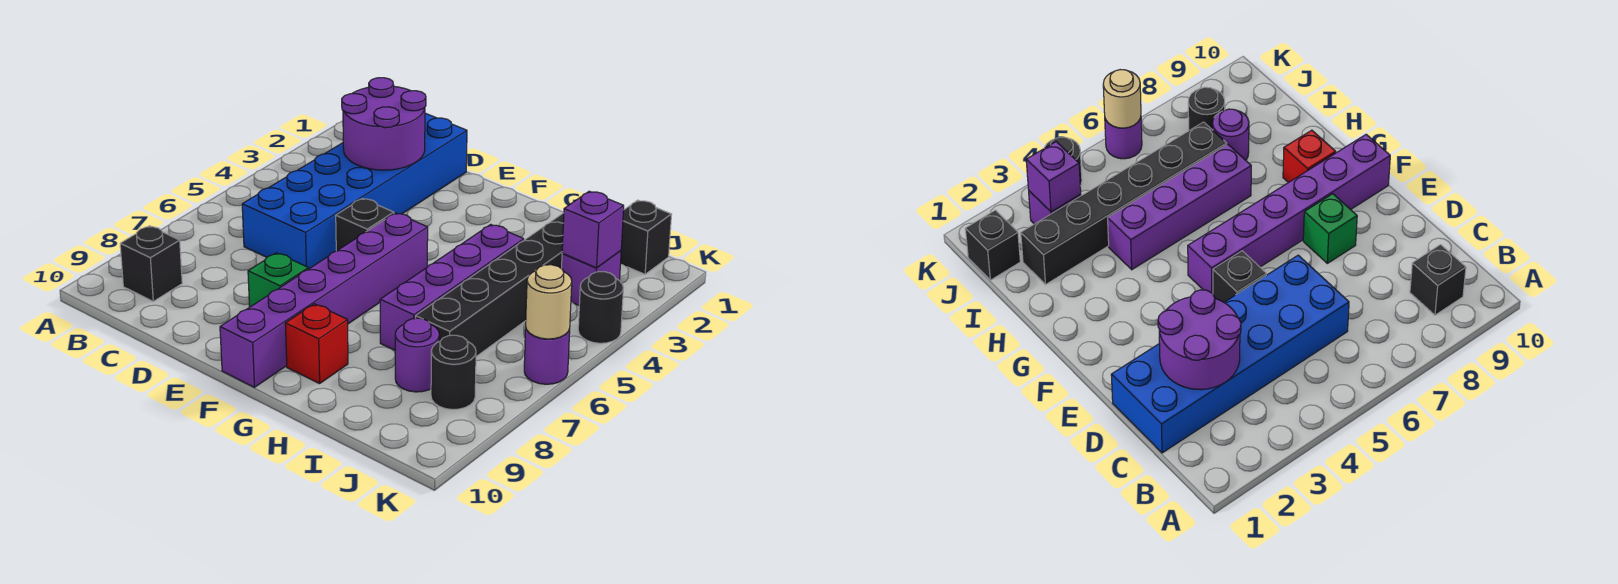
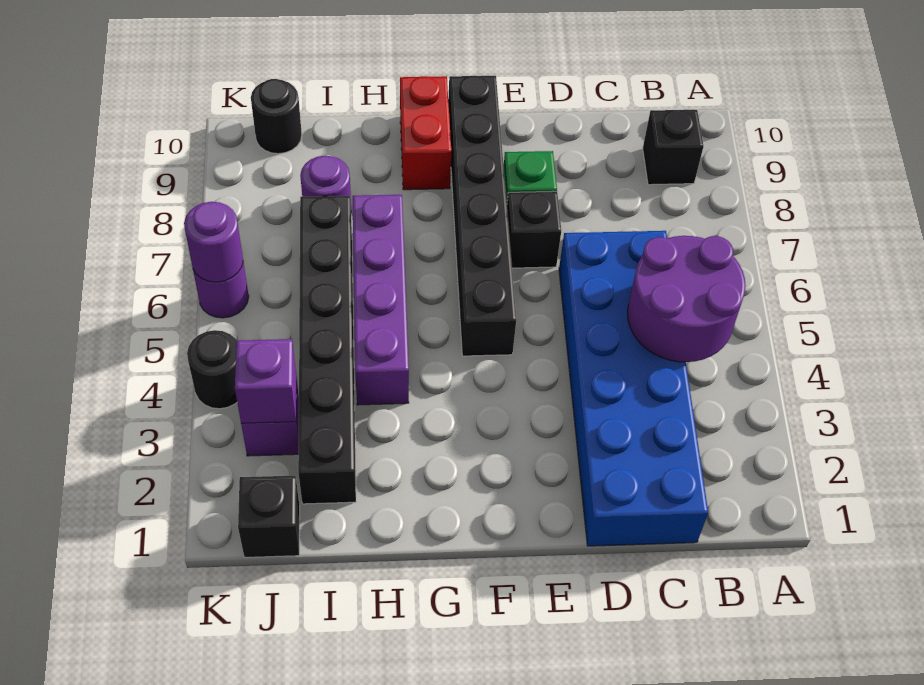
purple 2x2 round brick [342,78,426,170] -> purple 2x2 round brick moved to [627,236,746,362]
black 1x1 brick [336,198,394,251] -> black 1x1 brick moved to [507,191,561,268]
purple 1x6 brick [220,213,428,387] -> black 1x6 brick [448,76,516,356]
red 1x1 brick [285,304,348,384] -> red 1x2 brick [400,76,451,190]
black 1x1 round brick [431,335,476,409] -> black 1x1 round brick moved to [251,79,302,154]
tan 1x1 round brick [526,265,572,339] -> purple 1x1 round brick [184,202,243,282]

